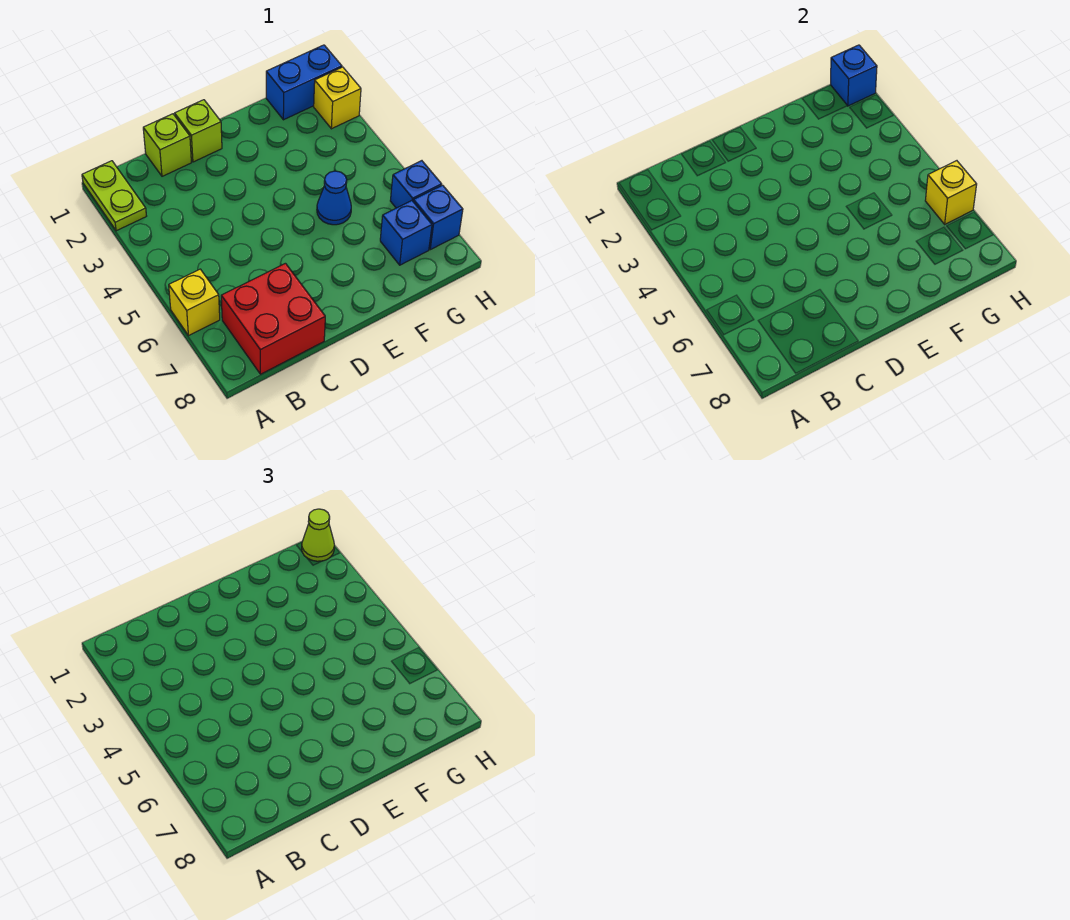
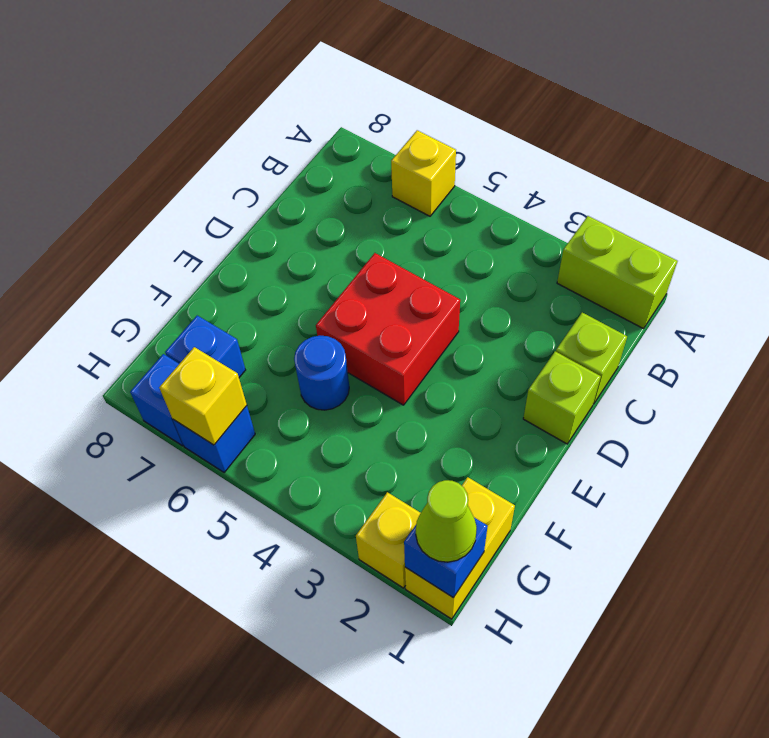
lime 1x2 plate [82,161,146,231] -> lime 1x2 brick [557,216,677,329]
red 2x2 brick [221,263,325,374] -> red 2x2 brick moved to [316,253,460,405]
blue 1x1 cone [317,171,351,225] -> blue 1x1 round brick [294,336,349,410]
blue 1x2 brick [266,45,342,120] -> yellow 1x2 brick [405,477,515,619]

